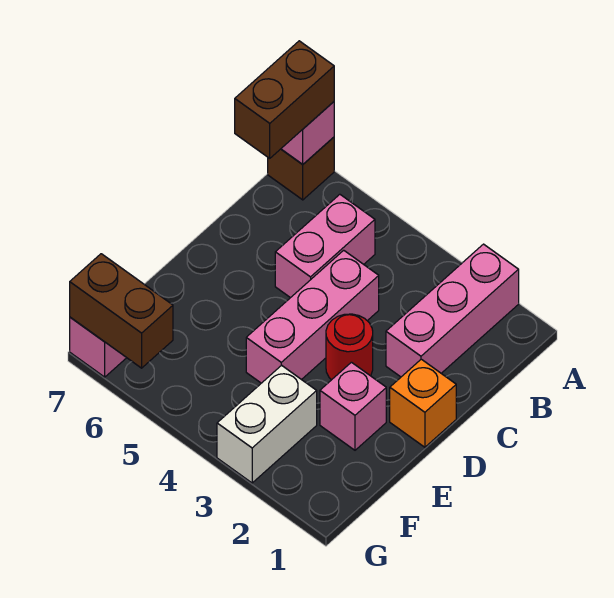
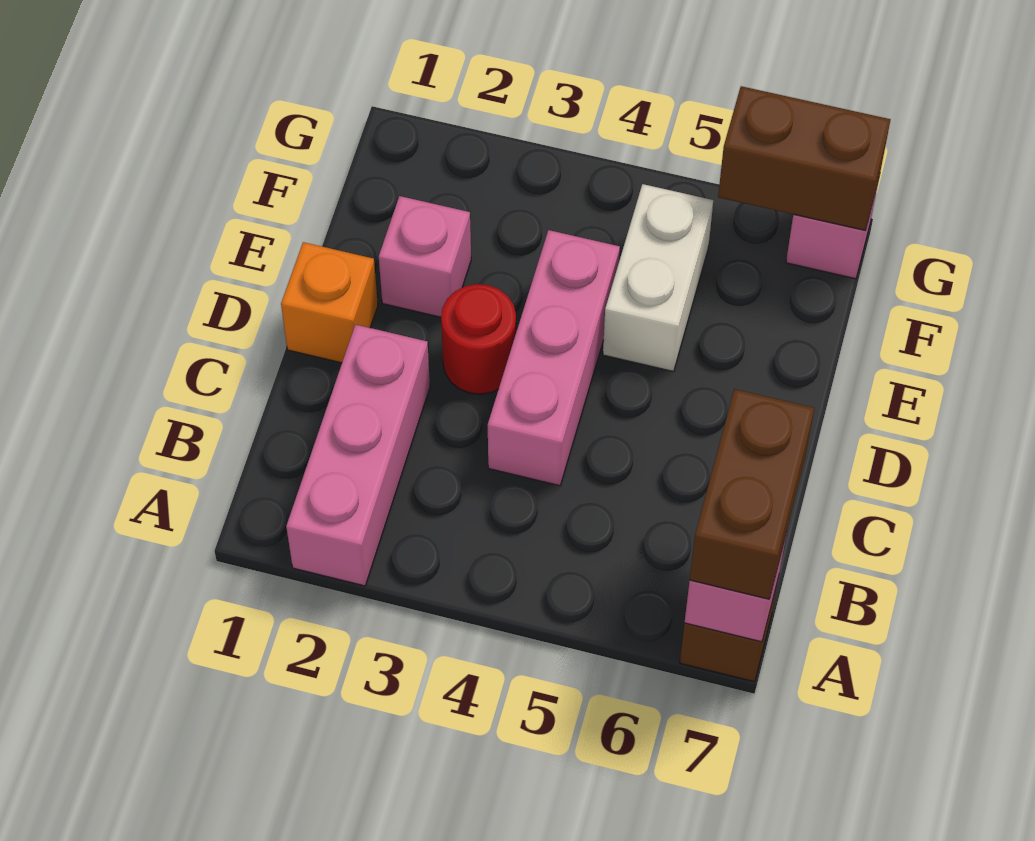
pink 1x2 brick [275,194,375,298] -> none
white 1x2 brick [217,365,317,483] -> white 1x2 brick moved to [603,184,713,372]

